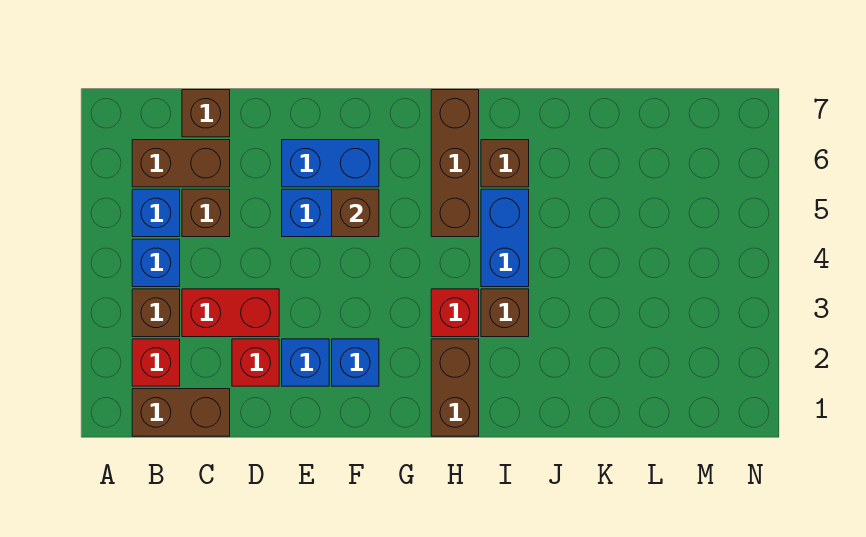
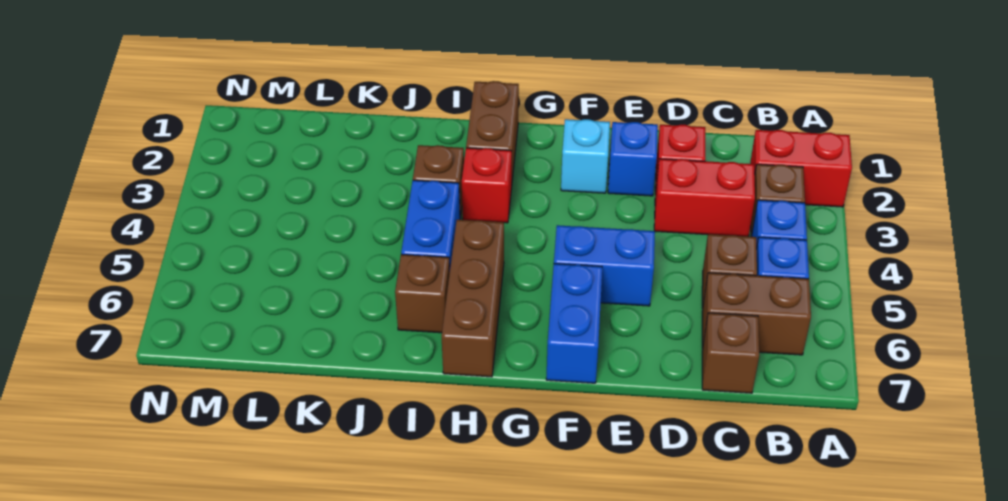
brown 1x2 brick [132,389,230,436] -> none
red 1x1 brick [132,339,180,386] -> red 1x2 brick [750,130,852,207]
blue 1x2 brick [282,140,379,187] -> blue 1x2 brick turned to [546,264,602,383]
blue 1x1 brick [332,339,379,386] -> cyan 1x1 brick [561,119,610,193]
brown 1x1 brick [332,189,379,237] -> none

